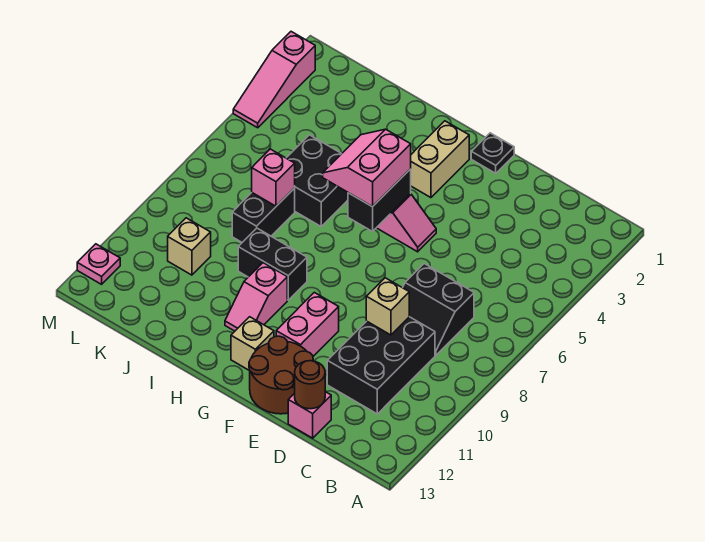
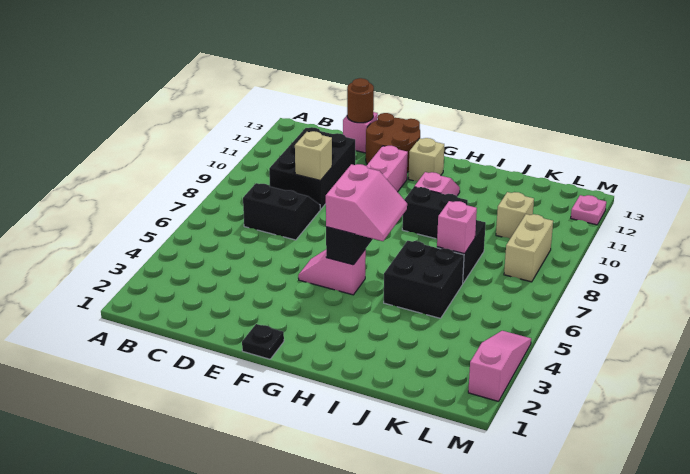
tan 1x2 brick [411,121,469,198] -> tan 1x2 brick moved to [504,214,553,282]

